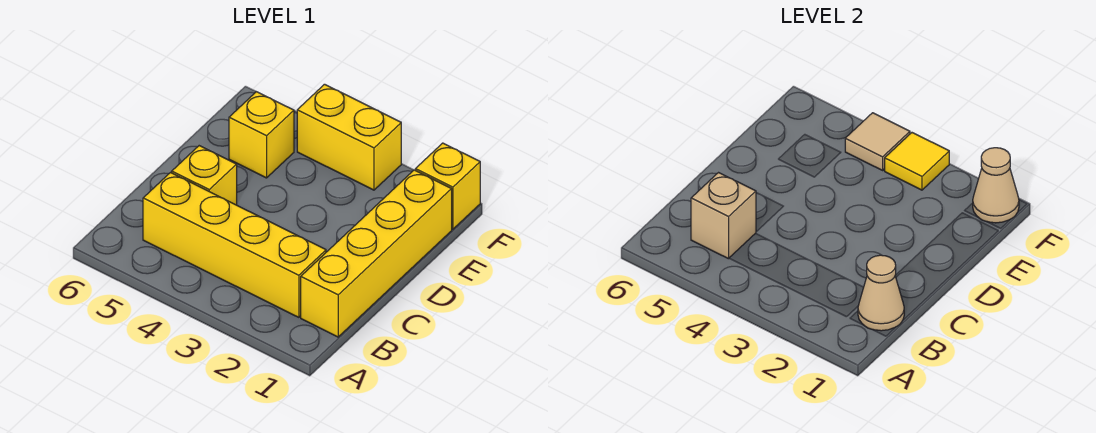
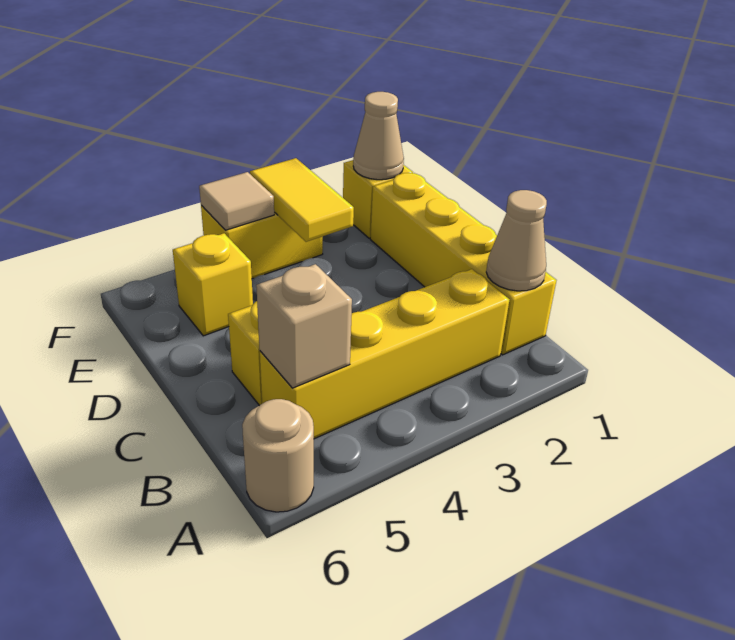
none -> tan 1x1 round brick [242,399,314,512]
yellow 1x1 tile [885,133,949,190] -> yellow 1x2 tile [250,158,354,242]

